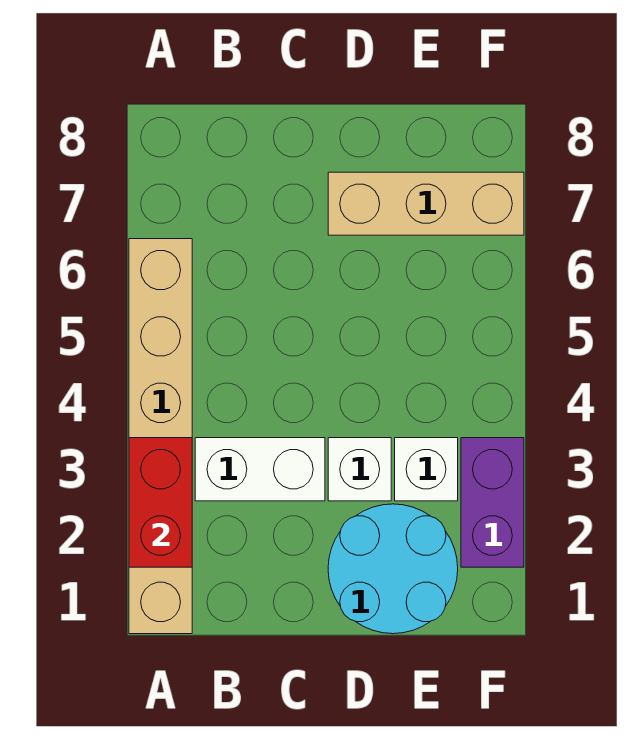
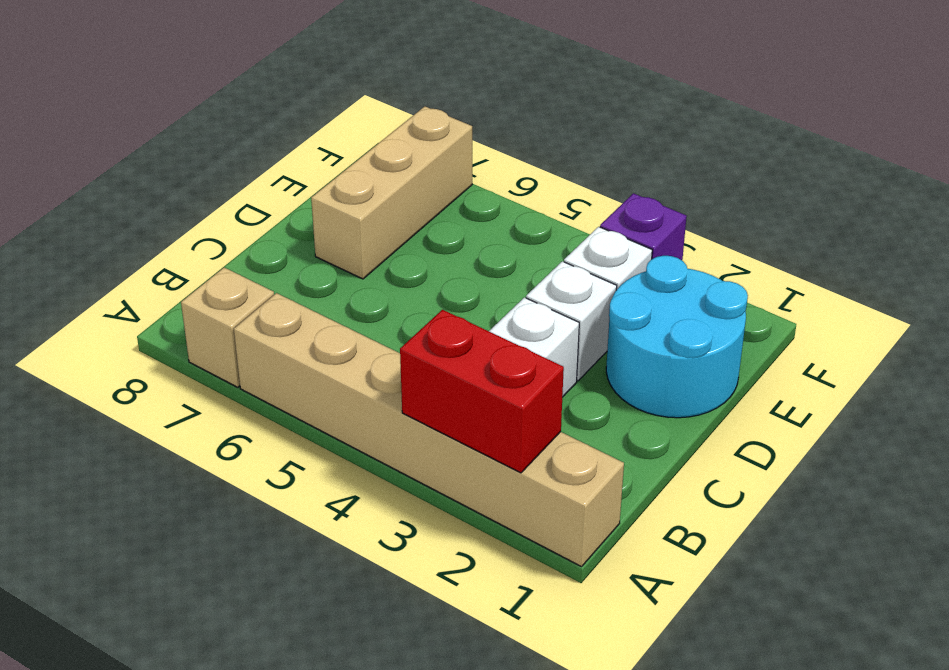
none -> tan 1x1 brick [181,268,274,387]
purple 1x2 brick [461,438,524,567] -> purple 1x1 brick [600,193,687,260]

